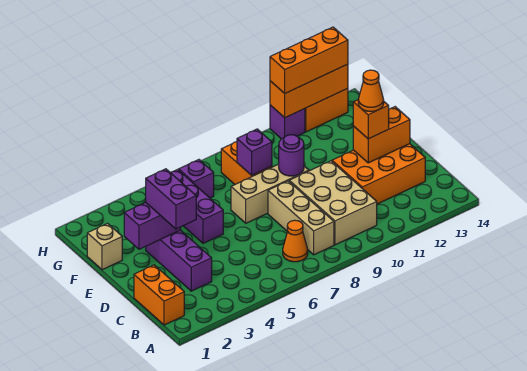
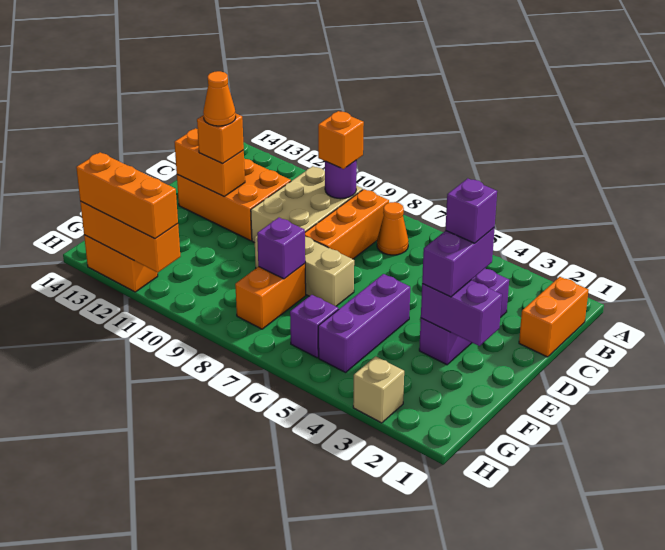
tan 1x3 brick [268,181,334,255] -> orange 1x3 brick [305,189,389,259]
none -> orange 1x1 brick [318,111,364,169]
purple 1x1 round brick [279,135,304,176] -> purple 1x1 round brick moved to [325,160,357,199]
tan 1x1 brick [87,223,122,270] -> tan 1x1 brick moved to [353,356,404,423]
purple 1x1 brick [270,105,305,139] -> purple 1x1 brick moved to [445,178,497,243]

